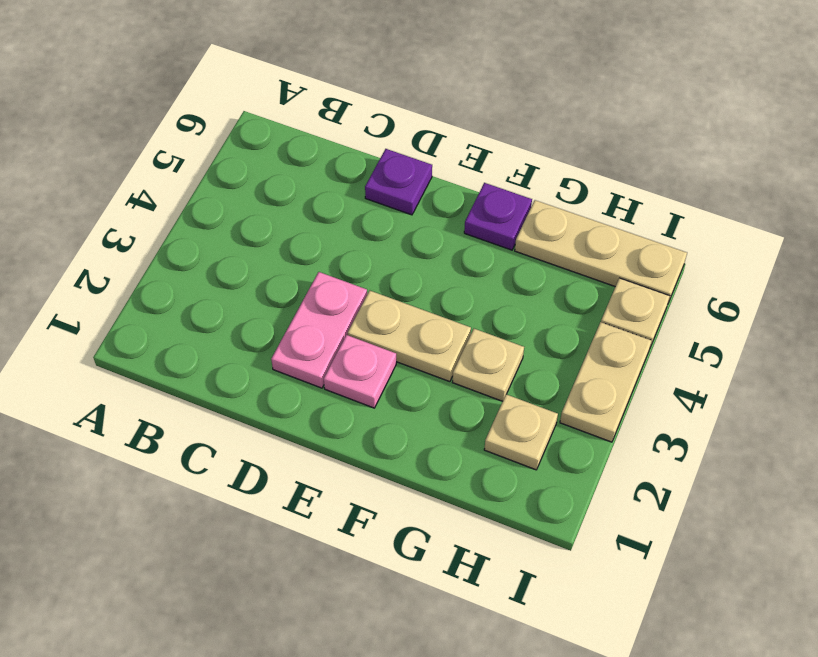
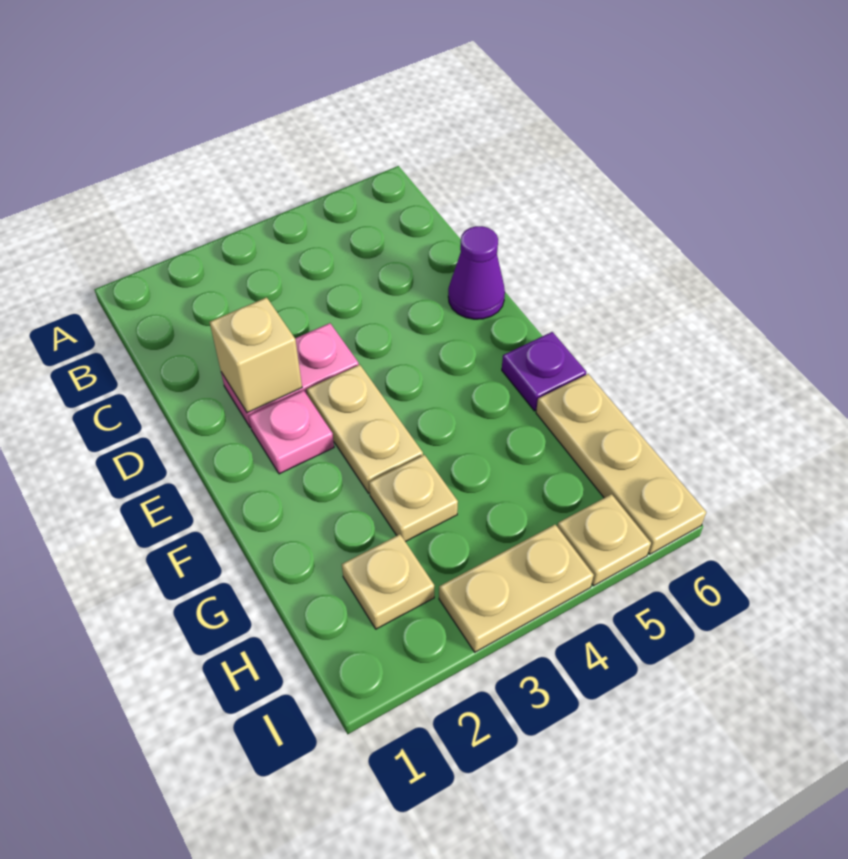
none -> tan 1x1 brick [210,297,302,413]
purple 1x1 plate [365,149,432,215] -> purple 1x1 cone [448,226,505,319]

